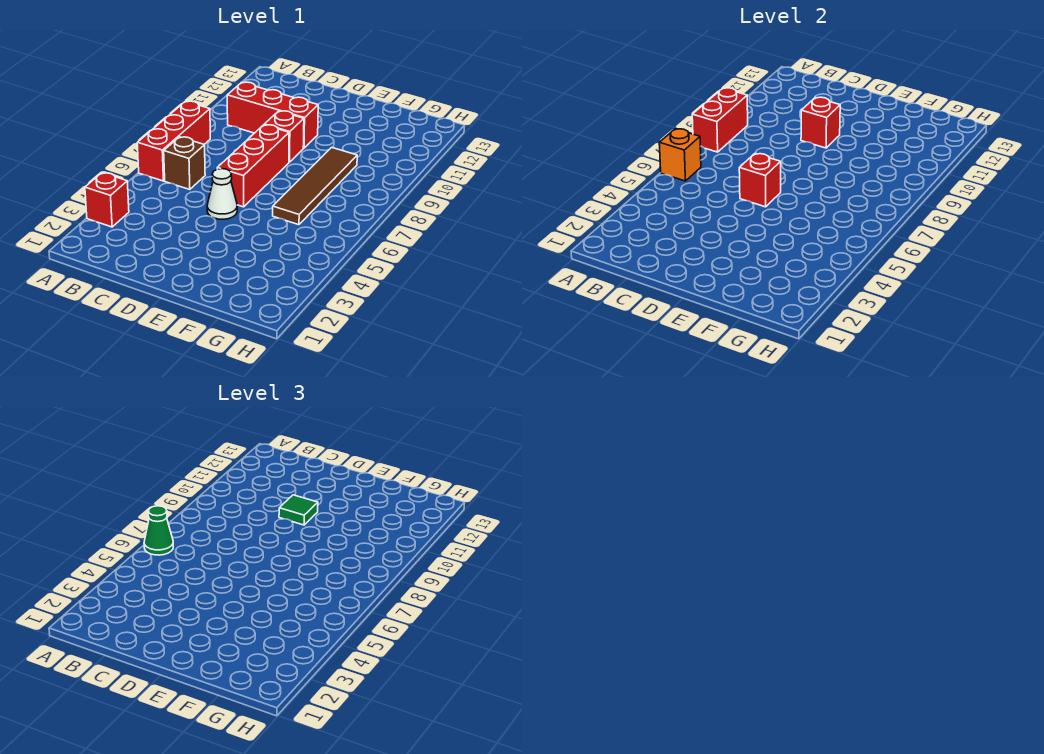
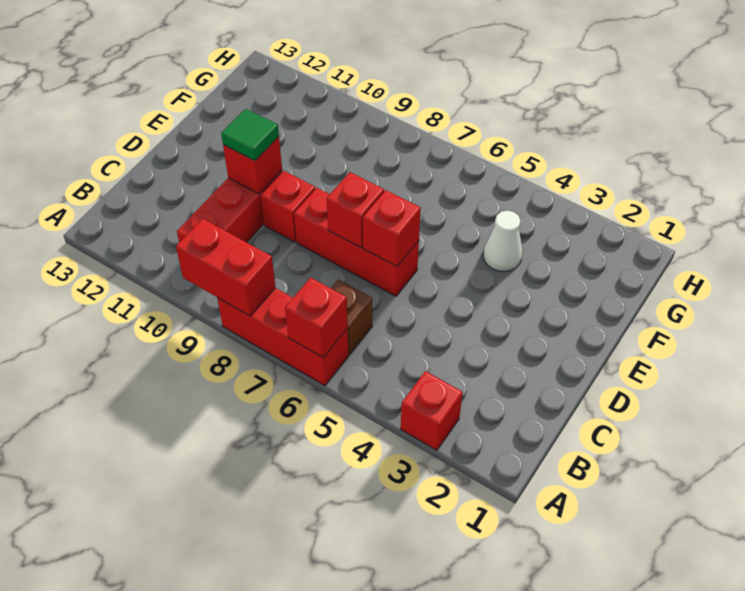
orange 1x1 brick [659,129,701,181] -> red 1x1 brick [285,278,348,357]
green 1x1 cone [144,506,173,555] -> none
white 1x1 cone [207,169,237,219] -> white 1x1 cone moved to [483,211,523,272]
none -> red 1x1 brick [327,172,384,248]
brown 1x4 tile [273,147,357,225] -> none

